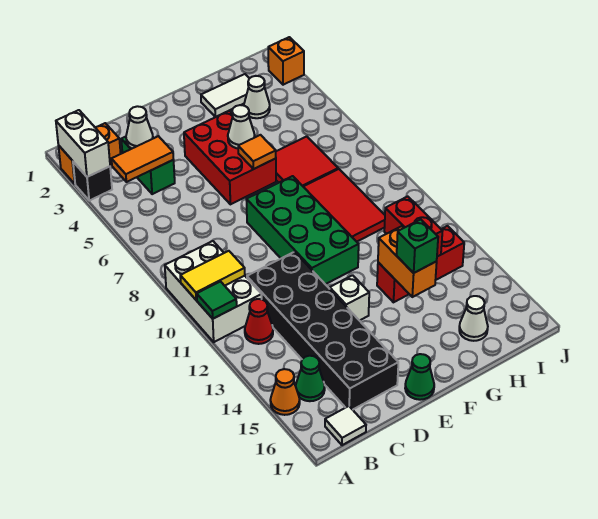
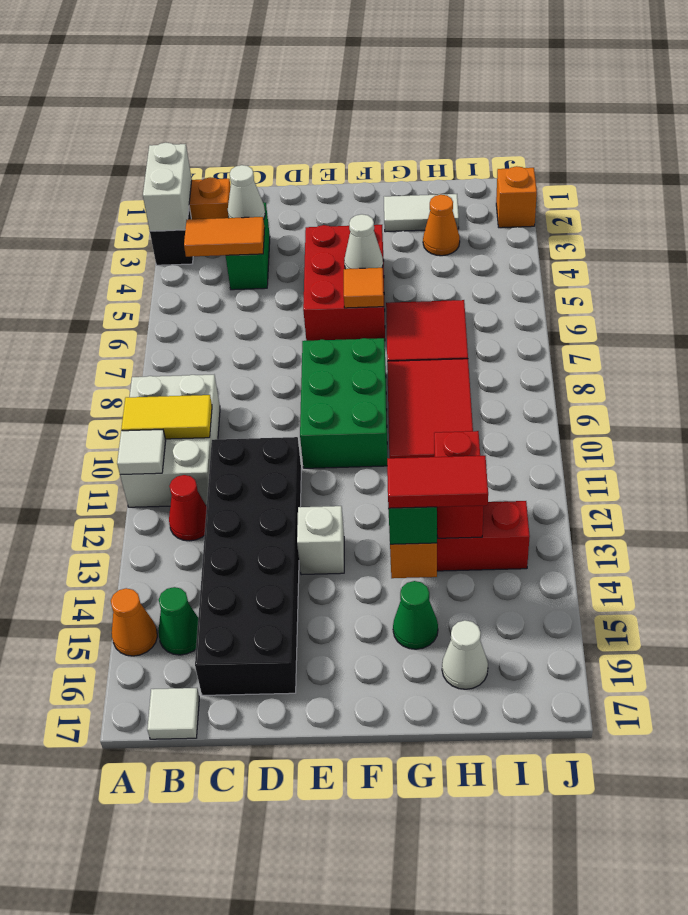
green 1x1 tile [197,282,237,319] -> white 1x1 tile [117,430,166,475]
green 2x4 brick [246,176,359,284] -> green 2x3 brick [300,338,387,468]
green 1x1 cone [405,354,434,400] -> green 1x1 cone moved to [393,581,438,649]
none -> red 1x2 tile [387,456,488,508]
white 1x1 cone [244,76,270,118] -> orange 1x1 cone [423,195,460,256]

